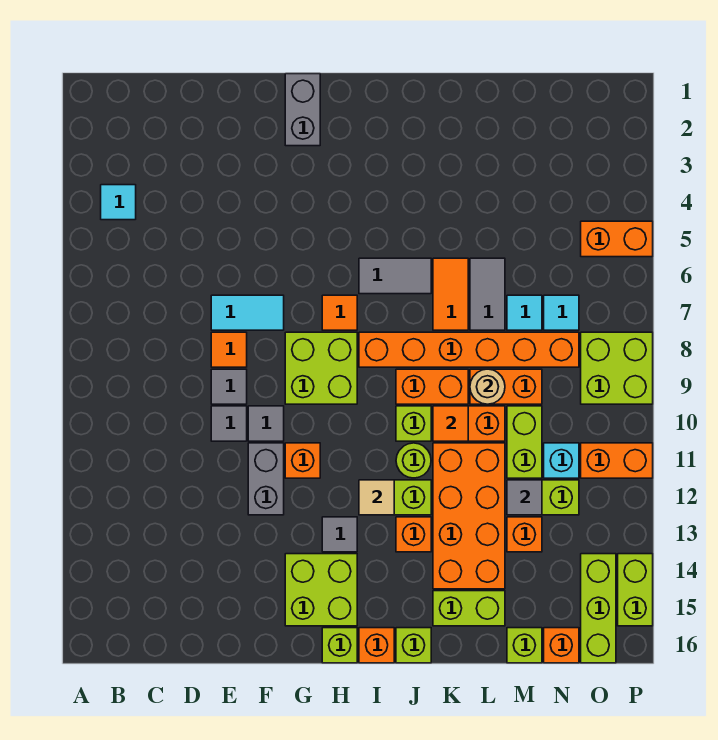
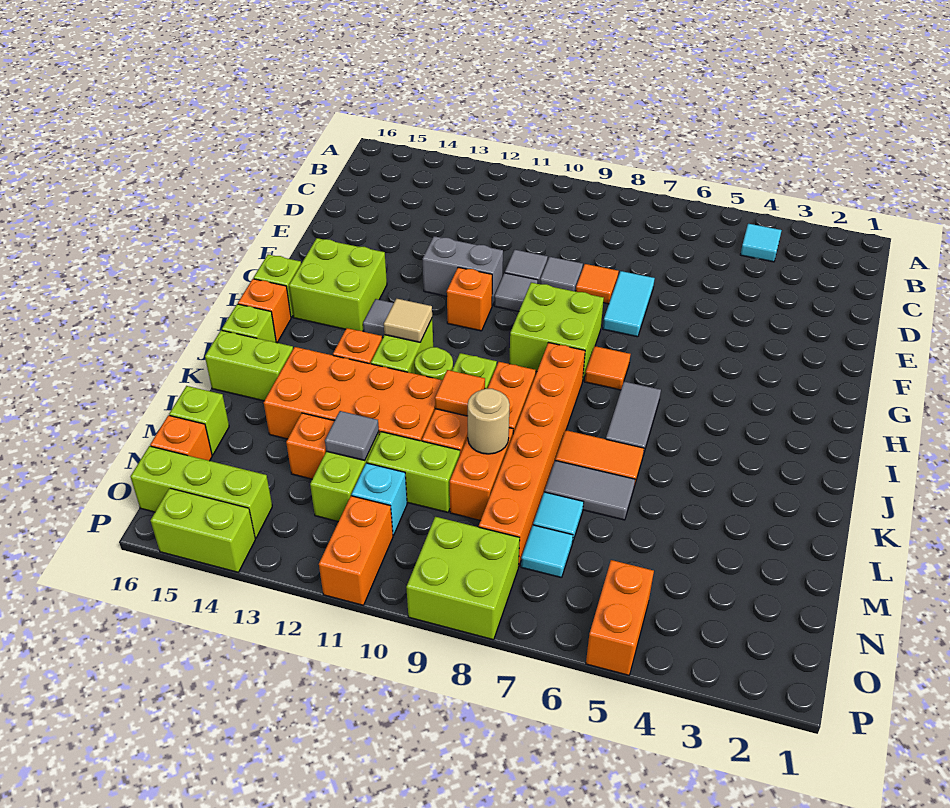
grey 1x2 brick [285,74,320,146] -> none
lime 1x2 brick [433,591,505,626] -> lime 1x2 brick turned to [205,330,293,401]

